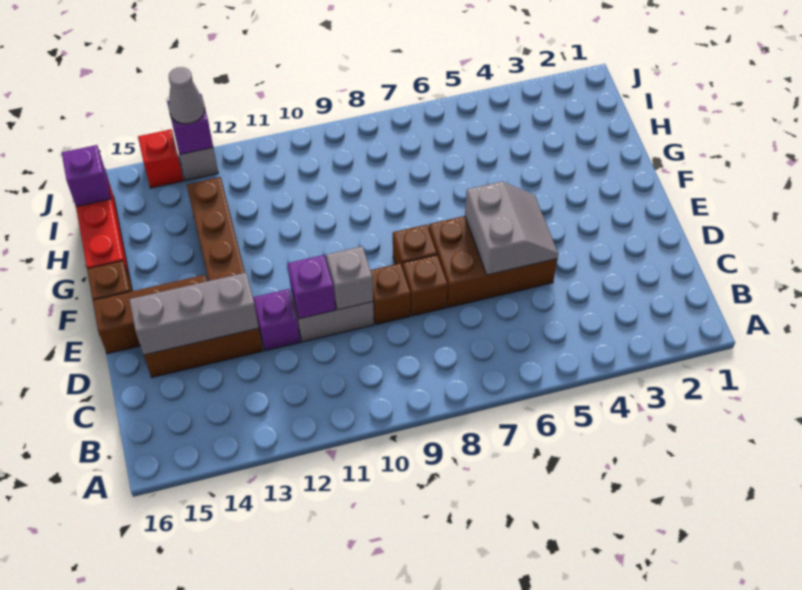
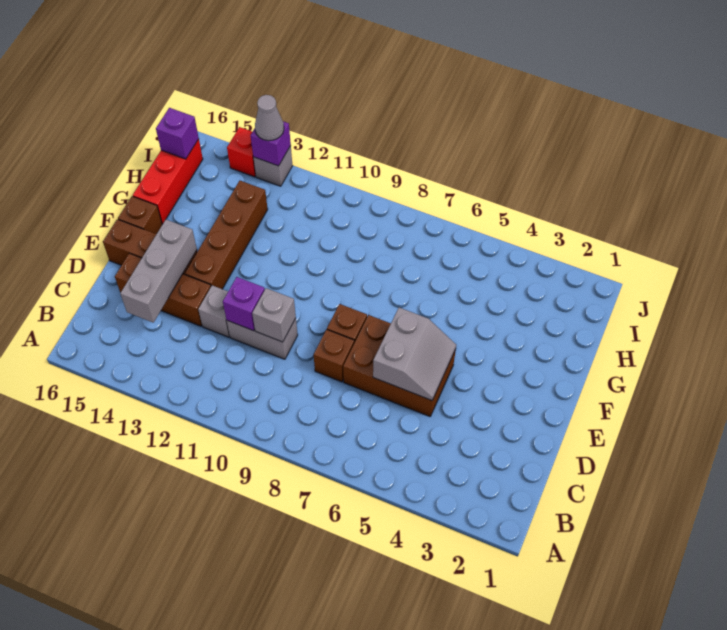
brown 1x1 brick [370,263,411,324] -> none
purple 1x1 brick [253,289,300,351] -> grey 1x1 brick [198,285,230,337]
grey 1x3 brick [129,273,259,355] -> grey 1x3 brick turned to [120,220,197,322]

